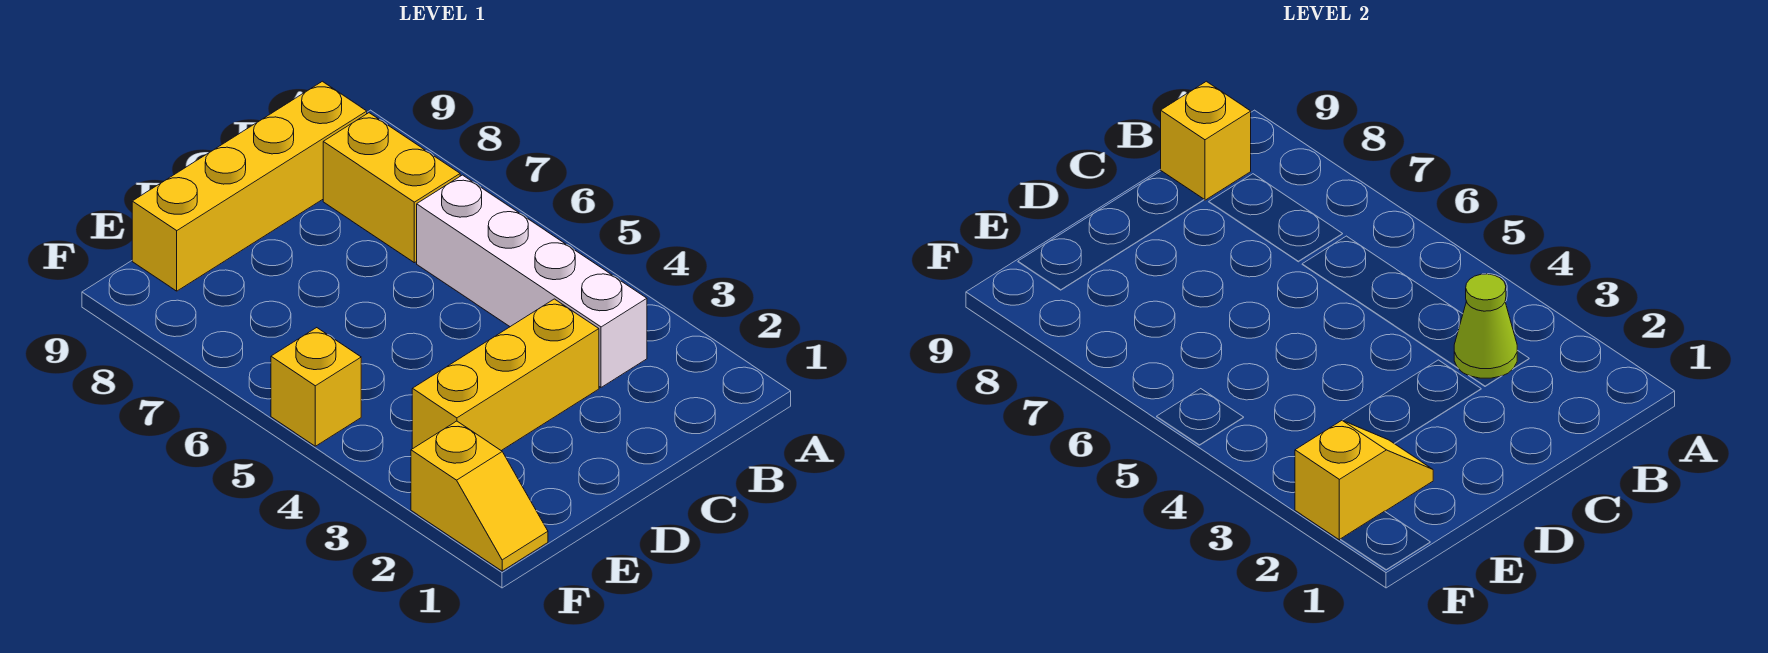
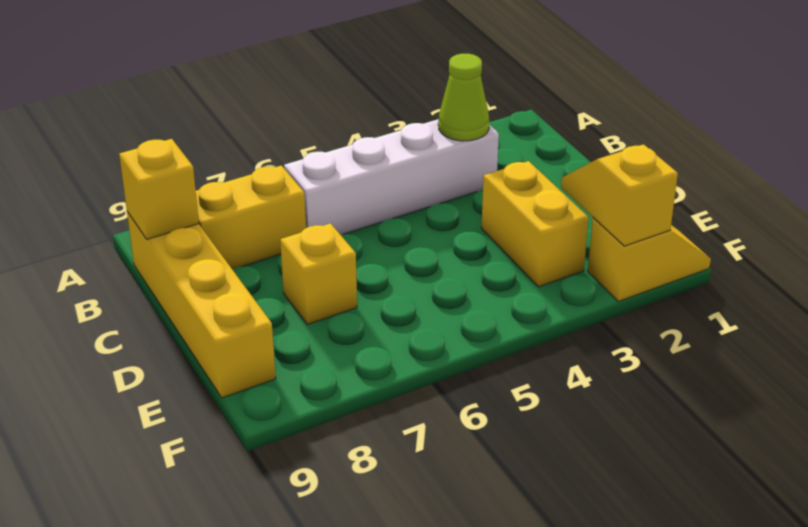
yellow 1x3 brick [412,299,599,451] -> yellow 1x2 brick [481,161,589,287]
yellow 1x1 brick [271,328,361,446] -> yellow 1x1 brick moved to [280,223,357,325]

